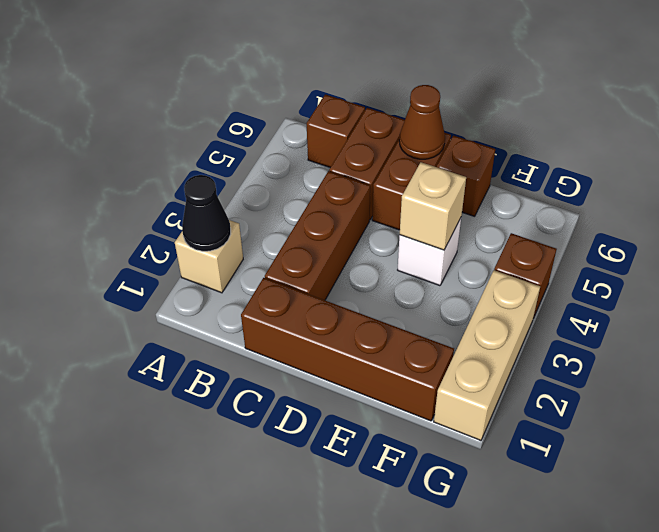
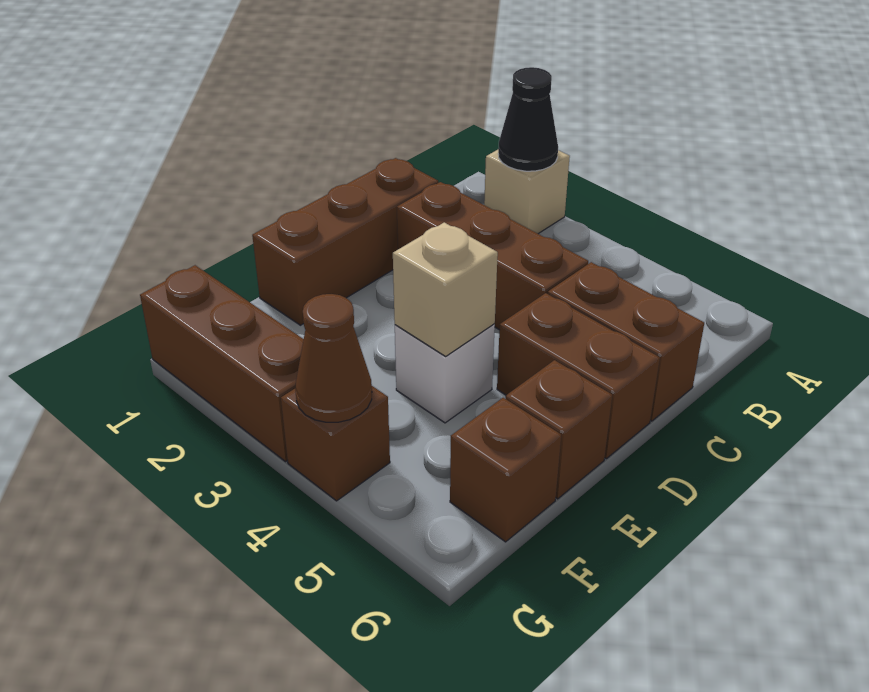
brown 1x1 brick [307,94,365,167] -> brown 1x1 brick moved to [450,398,561,542]
brown 1x4 brick [241,278,454,421] -> brown 1x3 brick [252,158,438,325]
brown 1x1 cone [399,85,445,159] -> brown 1x1 cone moved to [295,294,372,422]
tan 1x3 brick [434,270,540,440] -> brown 1x3 brick [140,265,304,461]

